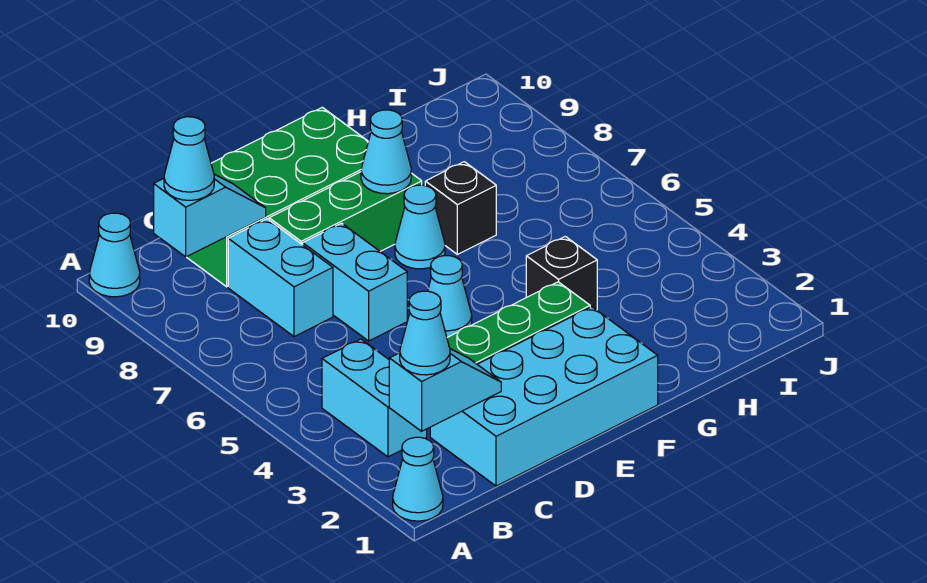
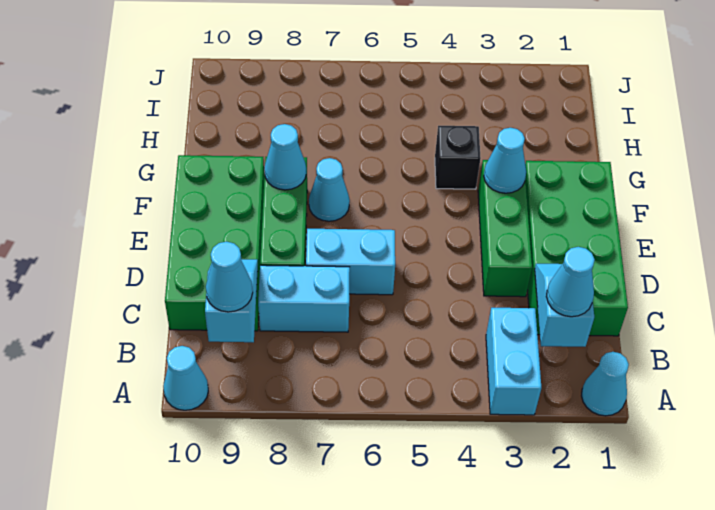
cyan 1x2 brick [322,339,427,457] -> cyan 1x2 brick turned to [486,308,541,415]
cyan 2x4 brick [430,307,658,486] -> green 2x4 brick [525,161,628,336]
cyan 1x1 cone [428,256,472,337] -> cyan 1x1 cone moved to [484,128,526,193]
black 1x1 brick [425,162,496,254] -> none

